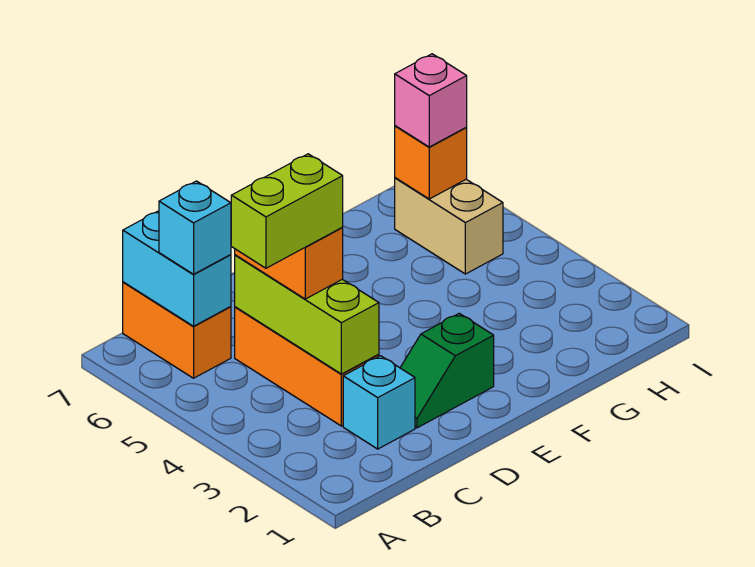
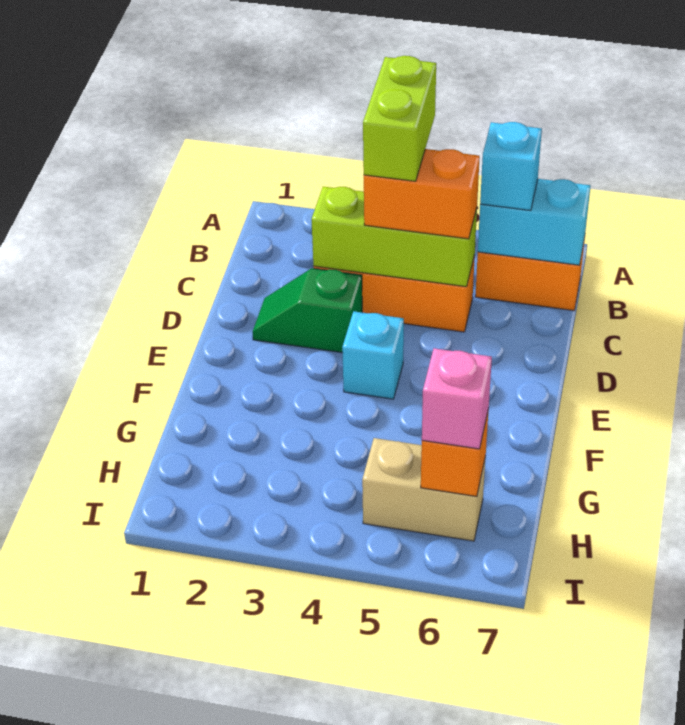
cyan 1x1 brick [343,356,415,449] -> cyan 1x1 brick moved to [342,311,404,399]
green 1x2 slope [400,313,494,428] -> green 1x2 slope turned to [253,268,362,353]

